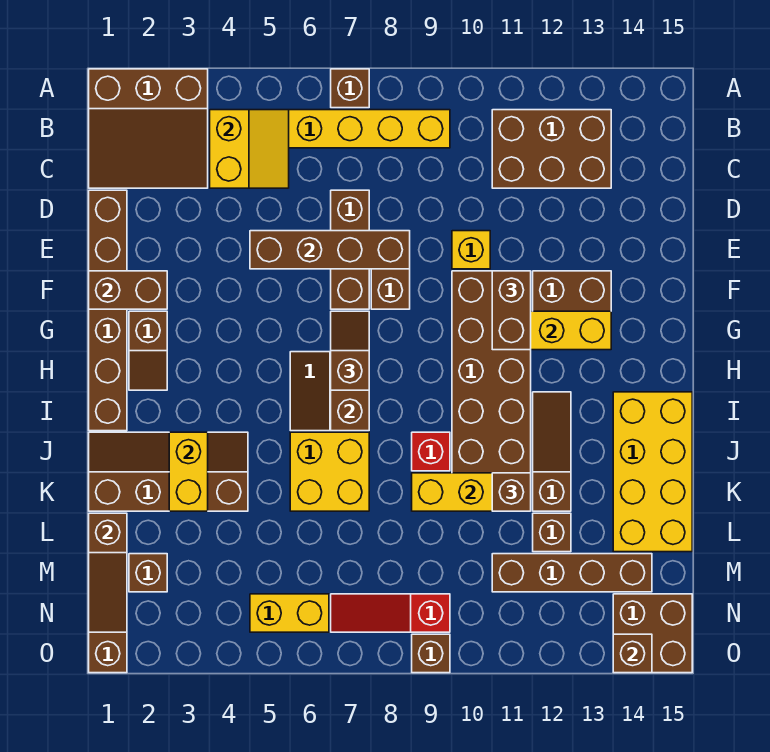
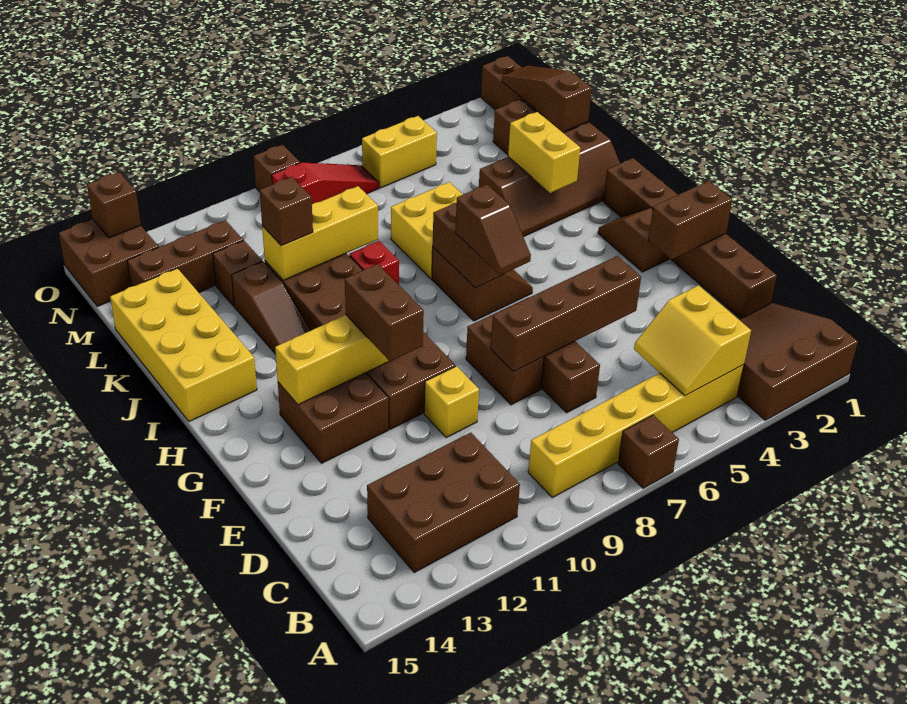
brown 1x4 brick [492,554,652,592] -> brown 1x3 brick [127,220,243,292]

